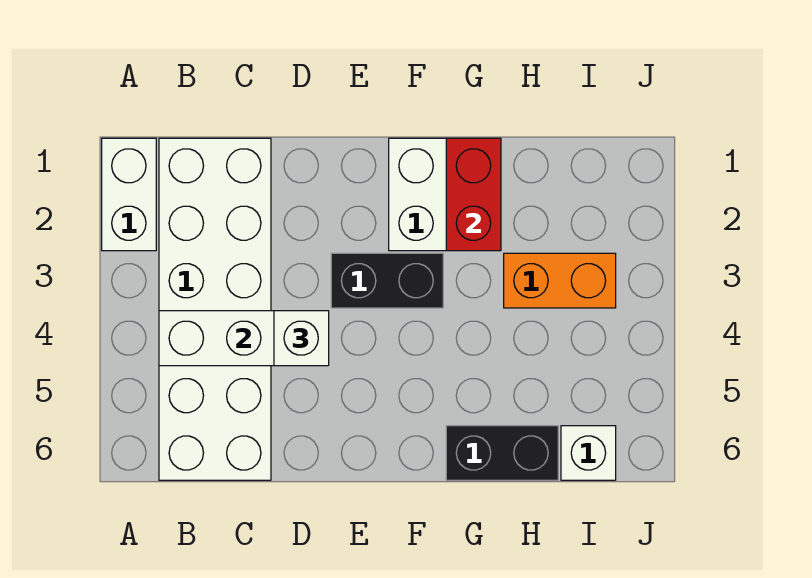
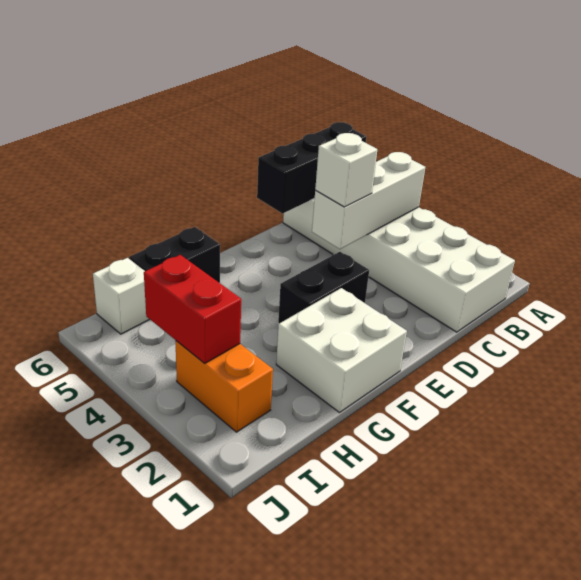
white 1x2 brick [102,138,156,251] -> none
none -> black 1x3 brick [257,122,366,214]
red 1x2 brick [446,138,501,251] -> red 1x2 brick moved to [144,255,241,363]
orange 1x2 brick [504,253,616,308] -> orange 1x2 brick turned to [175,341,273,432]

